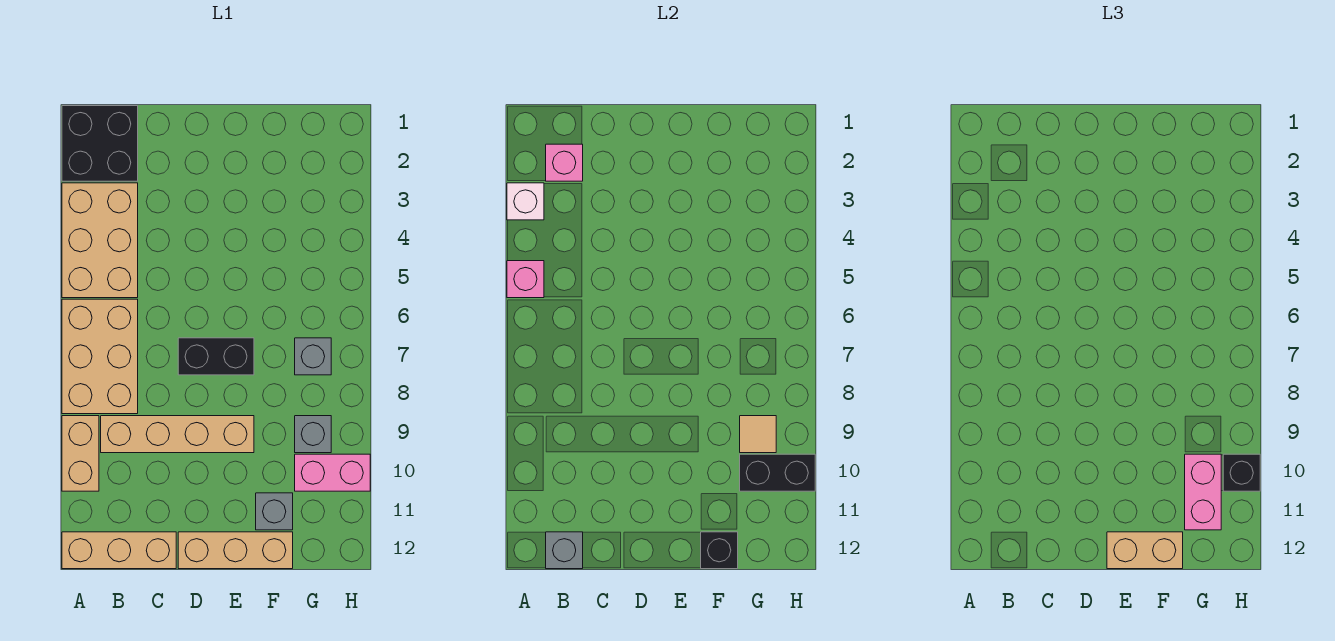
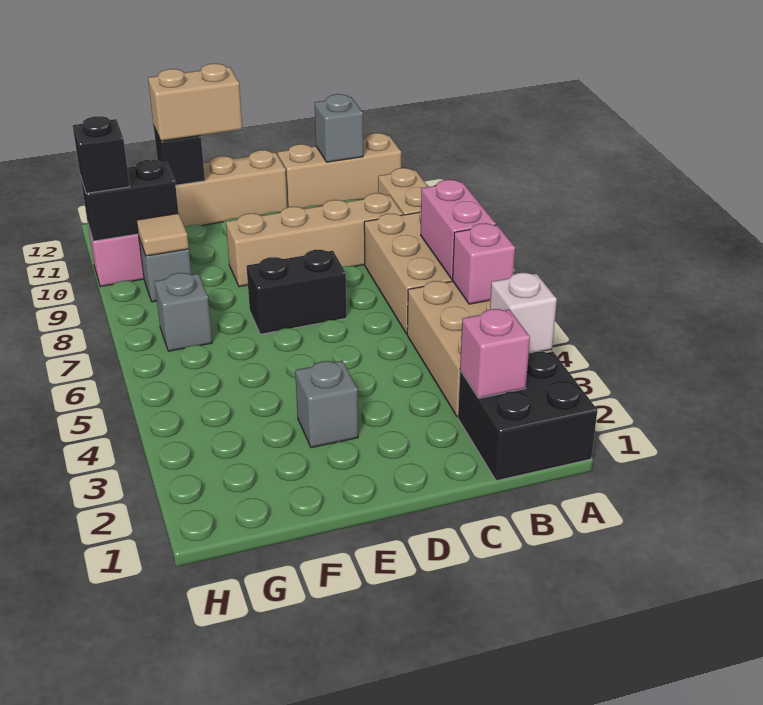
grey 1x1 brick [256,493,293,530] -> grey 1x1 brick moved to [295,361,358,448]
pink 1x2 brick [1185,454,1221,530] -> pink 1x2 brick moved to [421,180,496,279]

